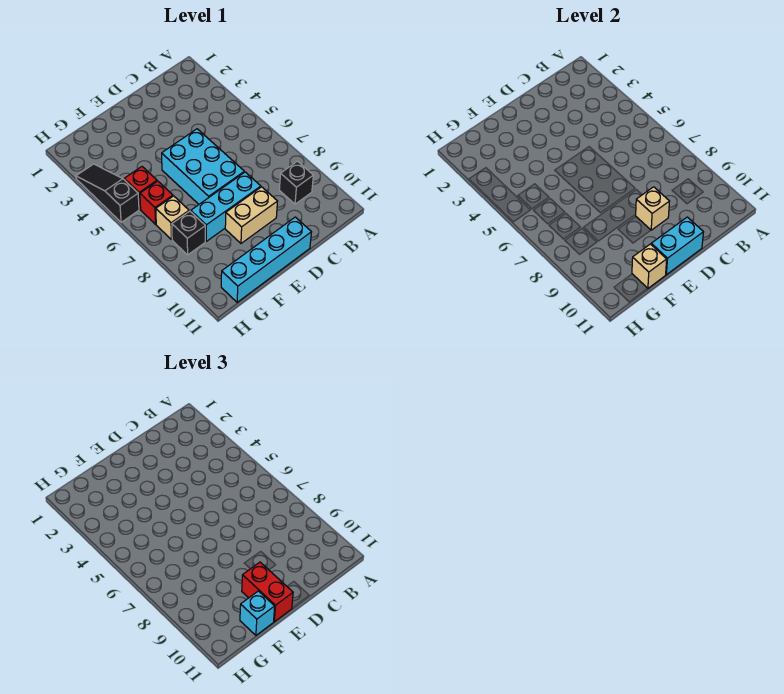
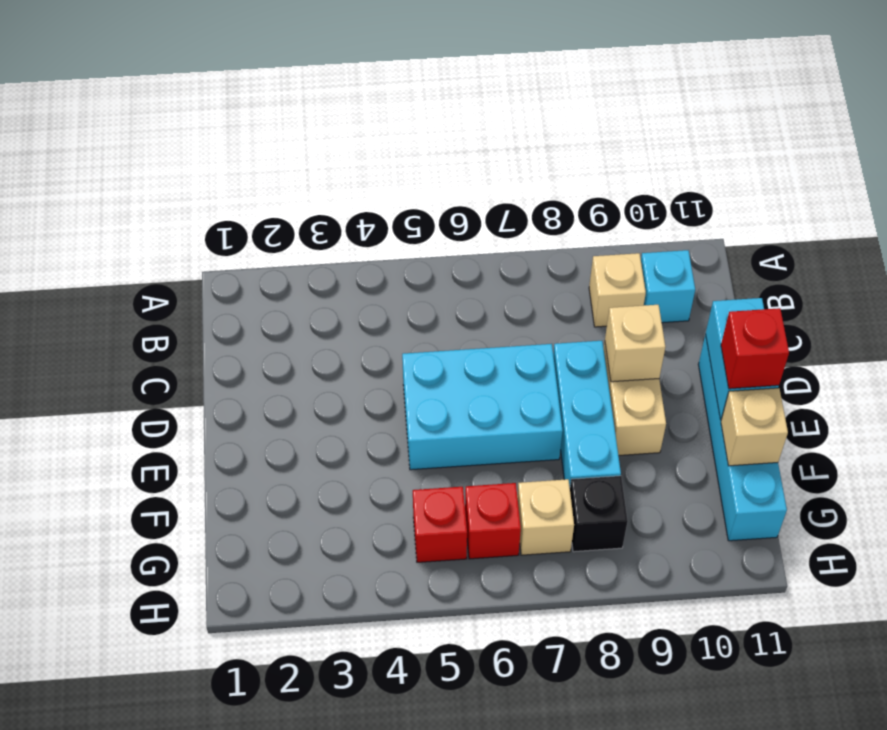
black 1x1 brick [279,161,313,204] -> tan 1x1 brick [589,253,646,327]
red 1x2 brick [242,562,293,622] -> red 1x1 brick [721,308,789,389]
cyan 1x1 brick [240,591,275,635] -> cyan 1x1 brick moved to [641,250,695,323]
black 1x3 slope [76,164,139,222] -> none

